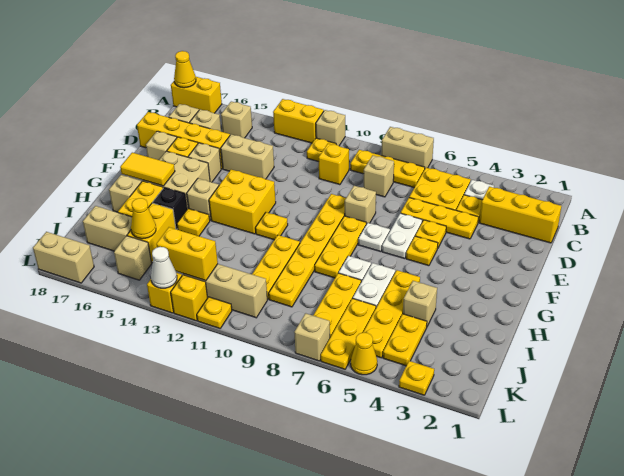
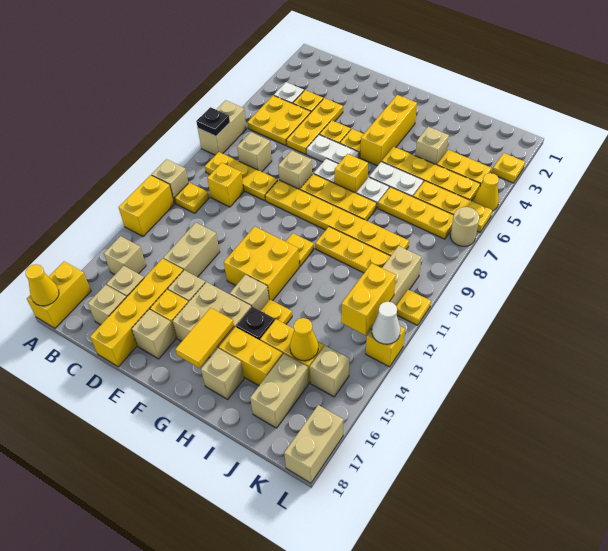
none -> black 1x1 plate [196,107,230,136]
yellow 1x3 plate [350,150,425,188] -> yellow 1x3 plate turned to [205,152,278,201]
yellow 1x3 brick [479,187,561,243] -> yellow 1x3 brick moved to [360,95,417,166]
tan 1x1 brick [294,313,330,361] -> tan 1x1 round brick [450,207,479,246]
yellow 1x1 brick [171,275,207,321] -> yellow 1x1 brick moved to [335,154,368,193]

